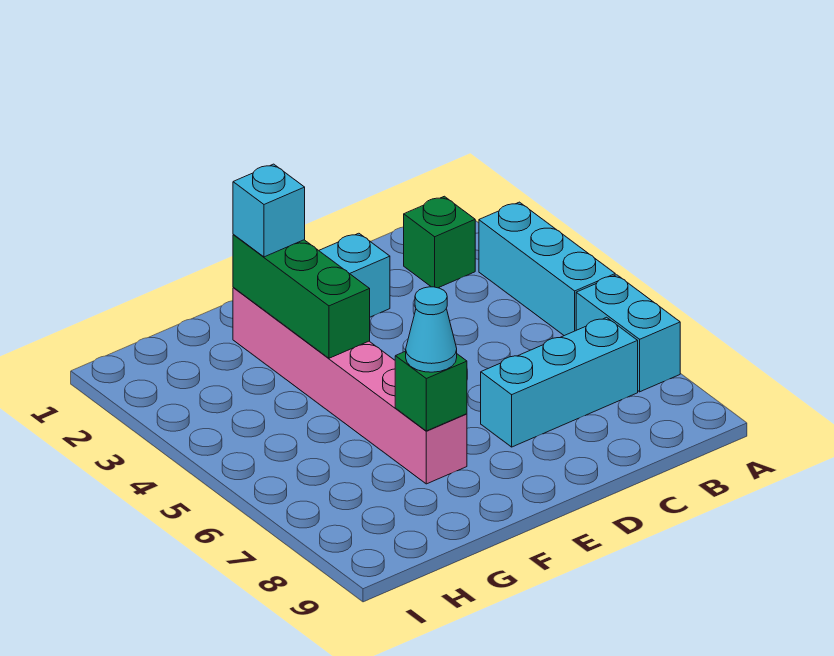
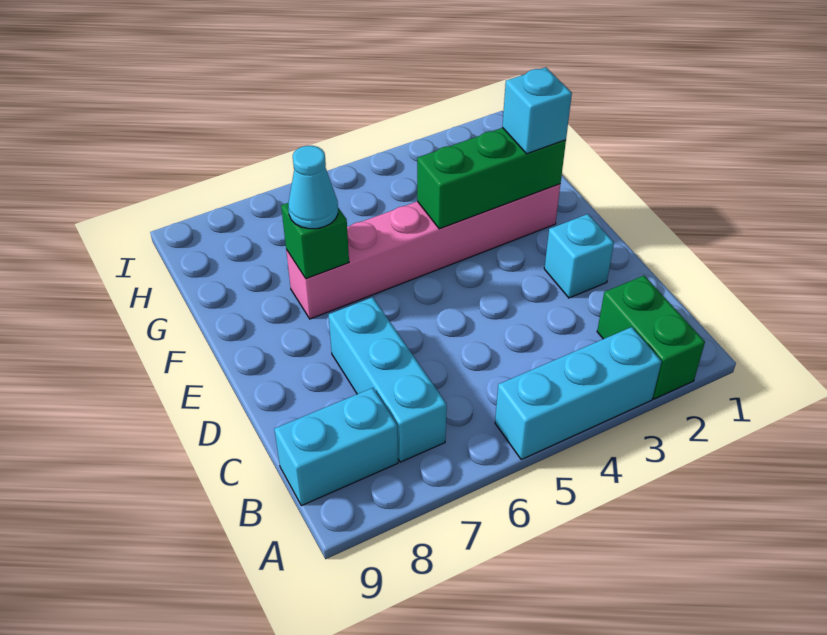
cyan 1x2 brick [576,275,680,392] -> cyan 1x2 brick moved to [274,388,398,506]
green 1x1 brick [404,196,475,288] -> green 1x2 brick [597,276,705,399]

